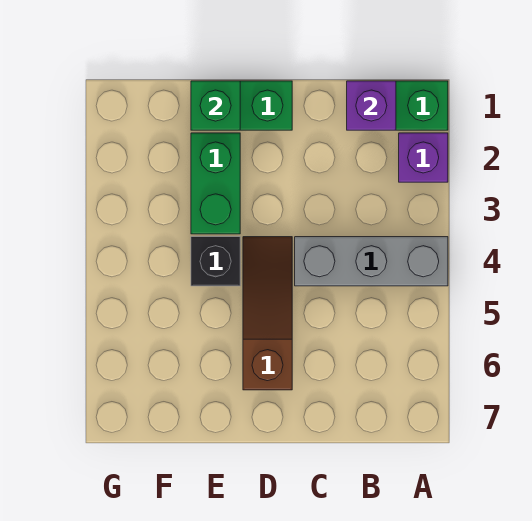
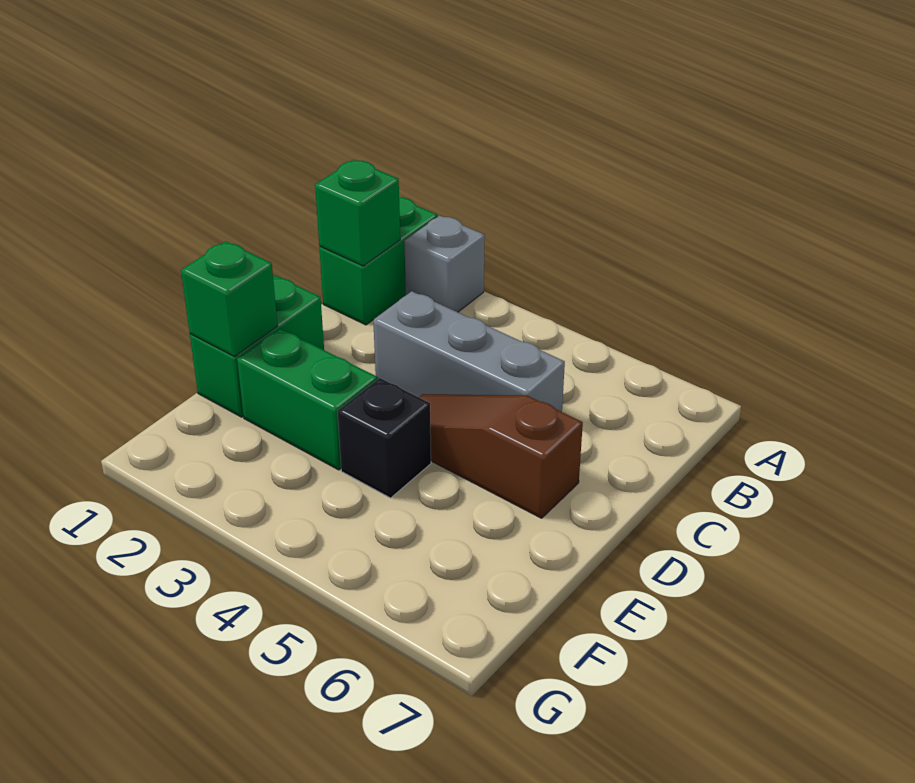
purple 1x1 brick [399,133,448,182] -> grey 1x1 brick [404,216,485,312]
grey 1x3 brick [295,237,448,286] -> grey 1x3 brick turned to [373,291,565,412]
purple 1x1 brick [347,81,396,130] -> green 1x1 brick [315,160,400,266]

